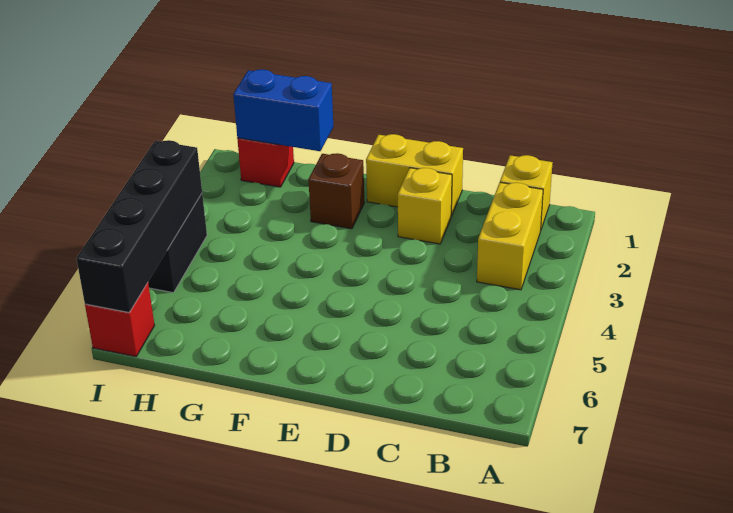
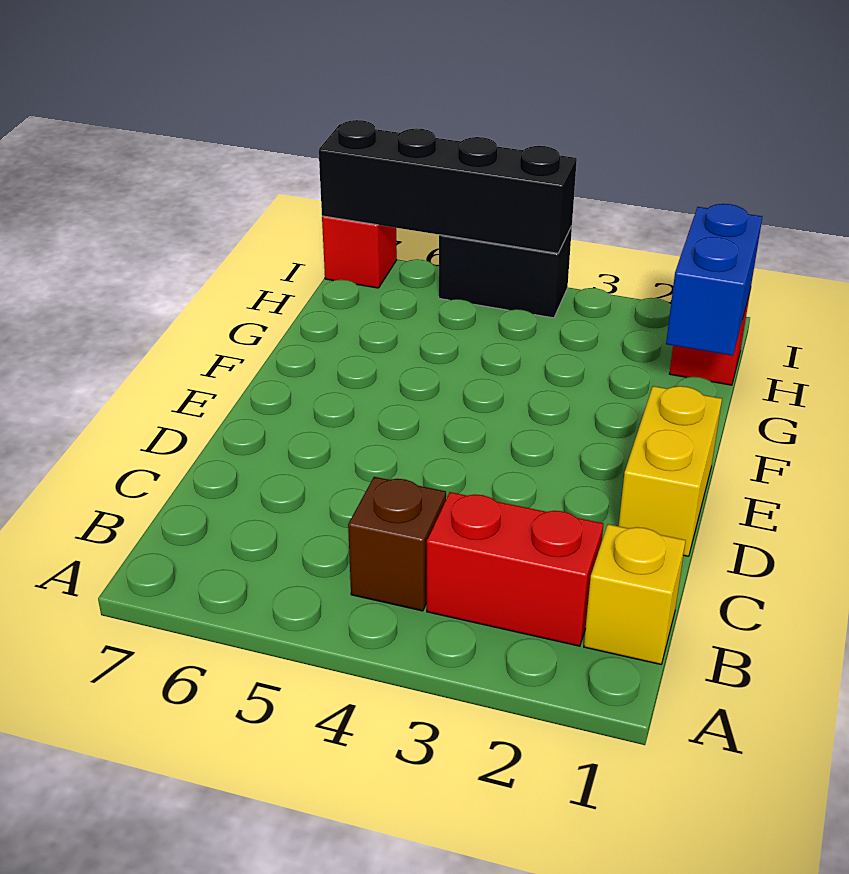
yellow 1x2 brick [477,182,543,290] -> red 1x2 brick [427,492,603,646]
yellow 1x1 brick [398,168,452,244] -> none
brown 1x1 brick [308,153,364,229] -> brown 1x1 brick moved to [348,477,446,611]

